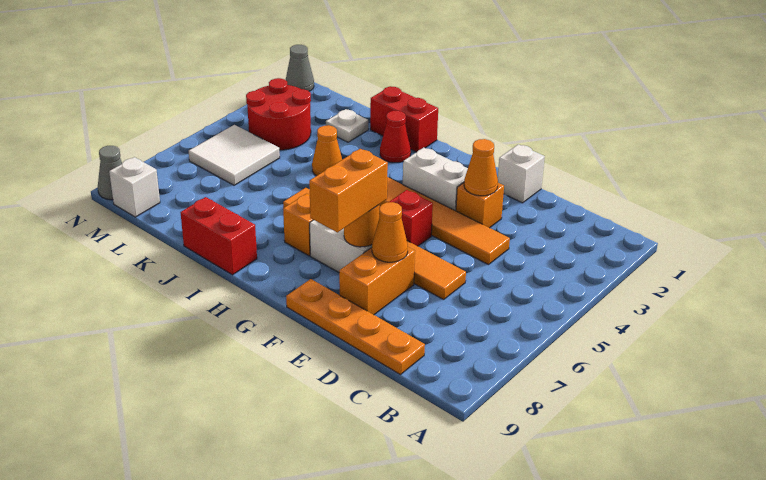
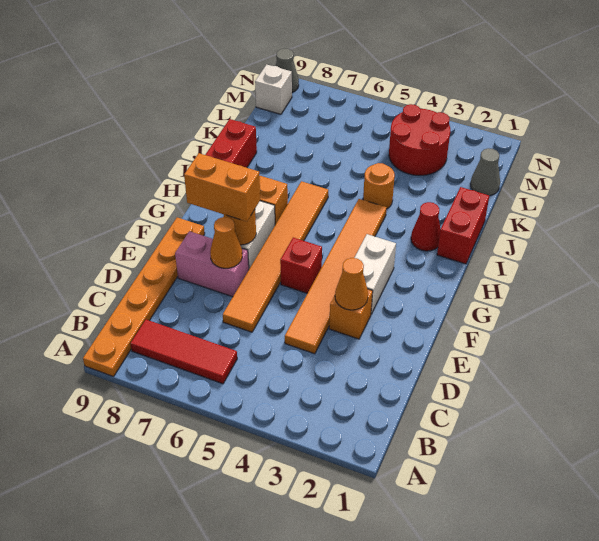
none -> red 1x3 tile [130,320,237,384]
orange 1x4 plate [286,279,425,375] -> orange 1x6 plate [83,218,205,376]
white 1x1 brick [498,144,545,203] -> none
orange 1x2 brick [339,247,415,315] -> pink 1x2 brick [175,231,249,297]
orange 1x1 cone [312,125,342,176] -> orange 1x1 round brick [363,163,395,209]
white 1x1 plate [326,109,368,142] -> none
white 2x2 tile [189,125,280,185] -> none
grey 1x1 cone [286,45,314,91] -> grey 1x1 cone moved to [470,148,500,196]

